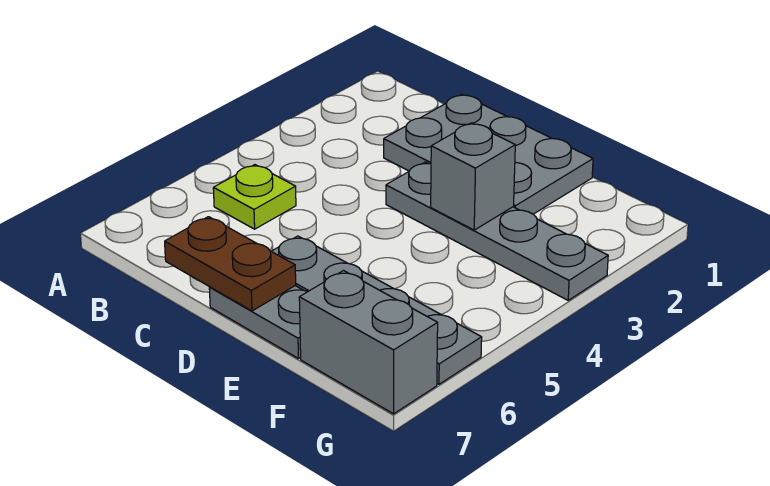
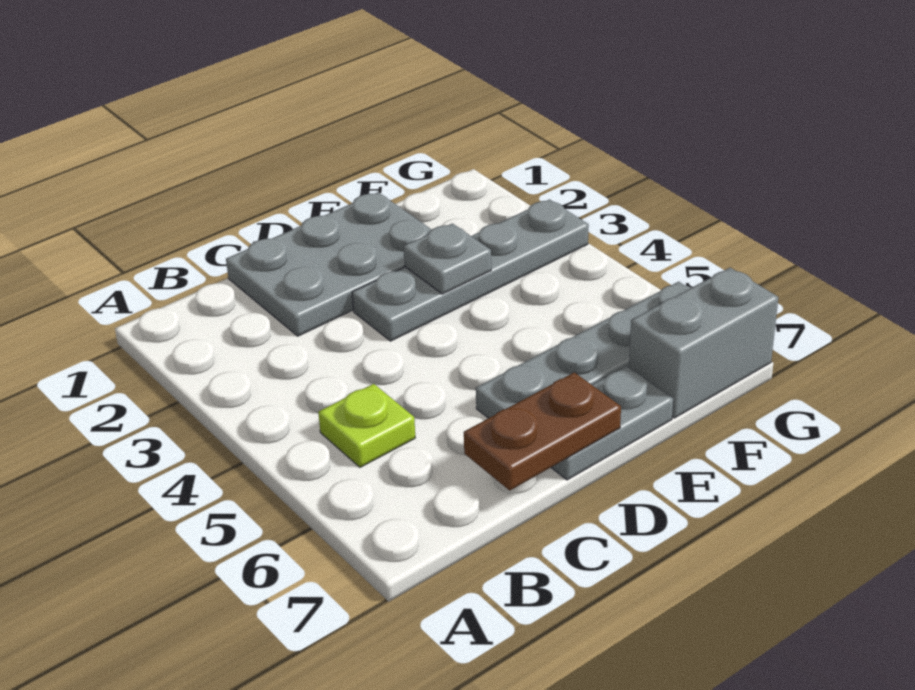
grey 1x1 brick [431,123,515,230] -> grey 1x1 plate [404,223,491,294]

